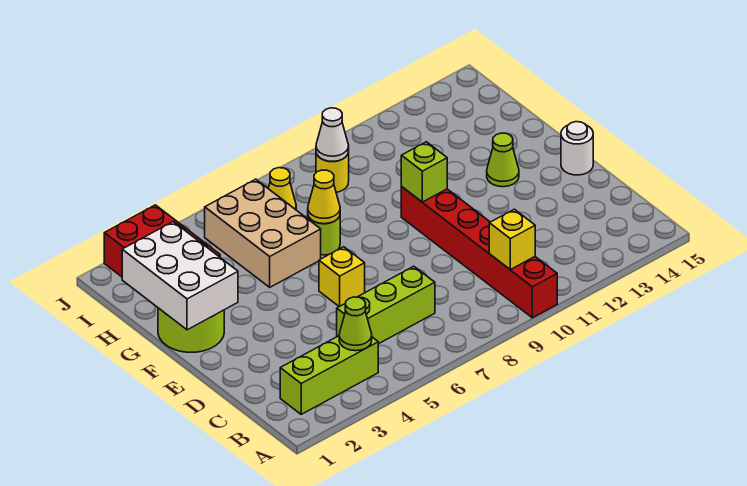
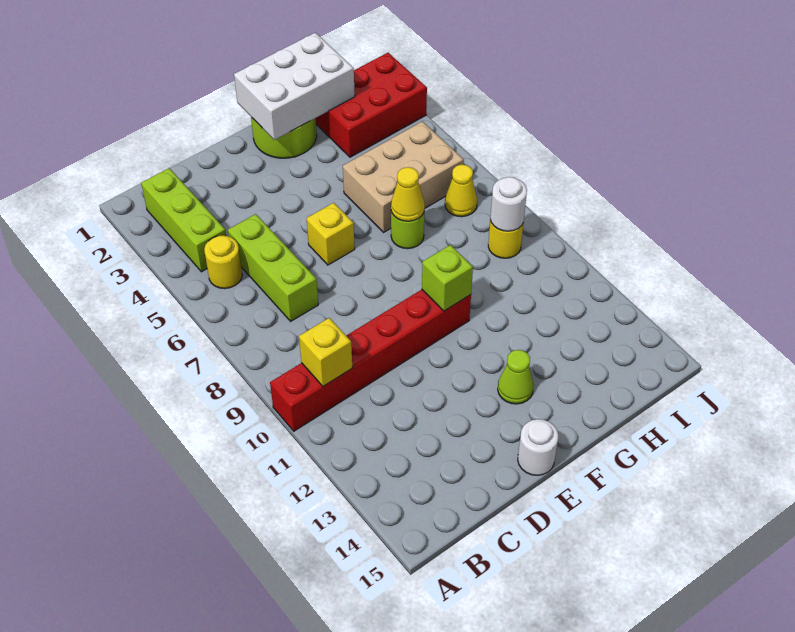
lime 1x1 cone [339,297,372,351] -> none
none -> yellow 1x1 round brick [204,236,242,289]
white 1x1 cone [316,108,349,161] -> white 1x1 round brick [490,177,527,231]

